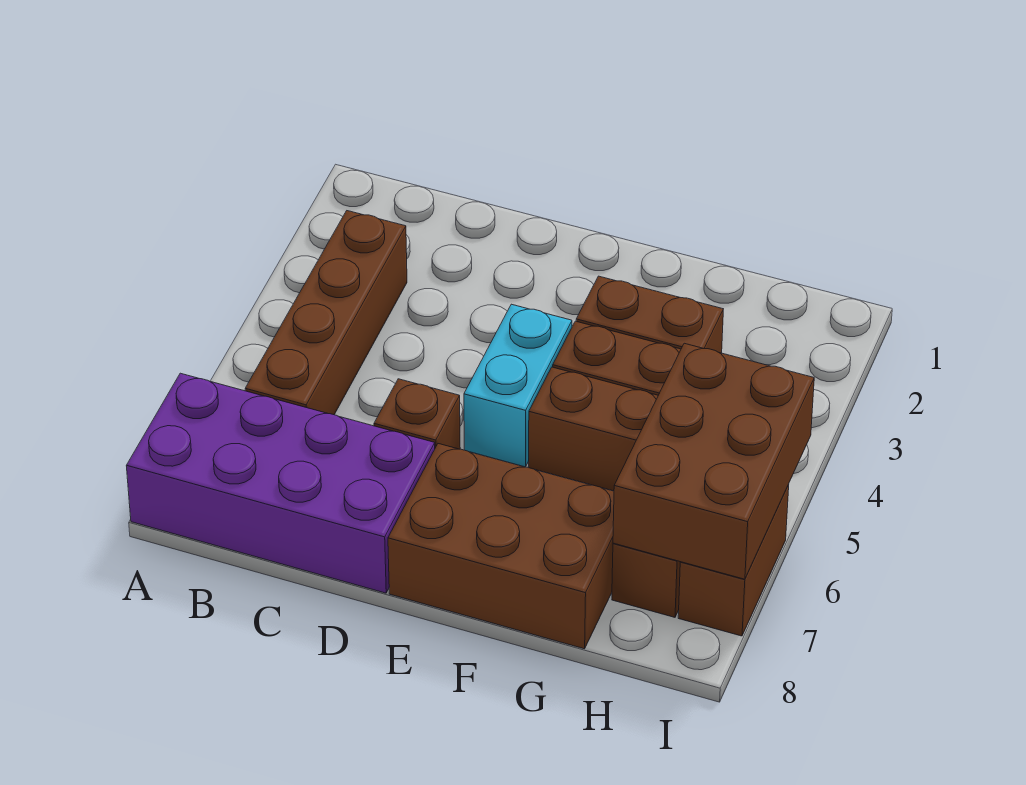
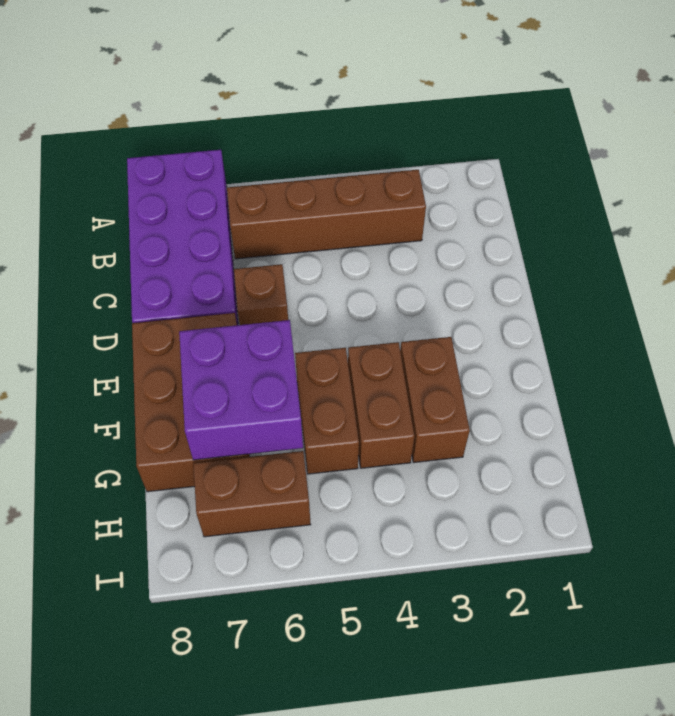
cyan 1x2 brick [464,304,572,467] -> none
none -> purple 2x2 brick [179,320,303,460]
brown 2x3 brick [613,343,814,579] -> none
brown 1x2 brick [678,485,789,636] -> none

